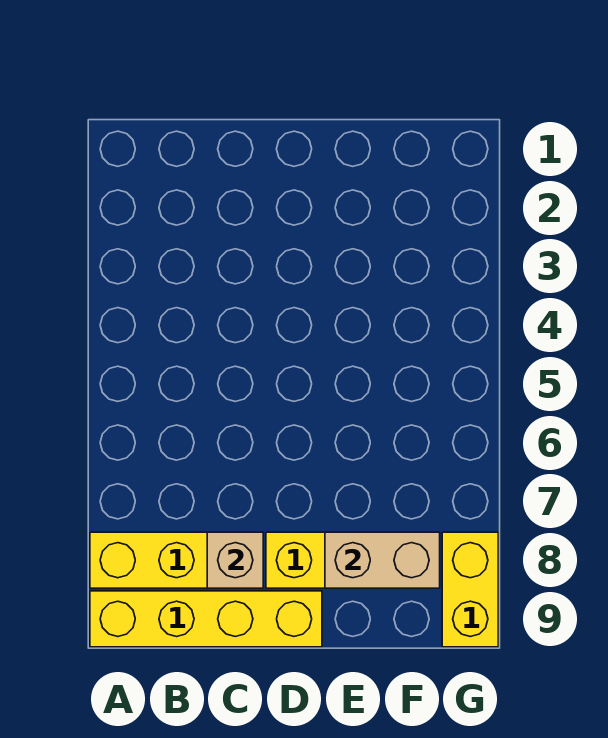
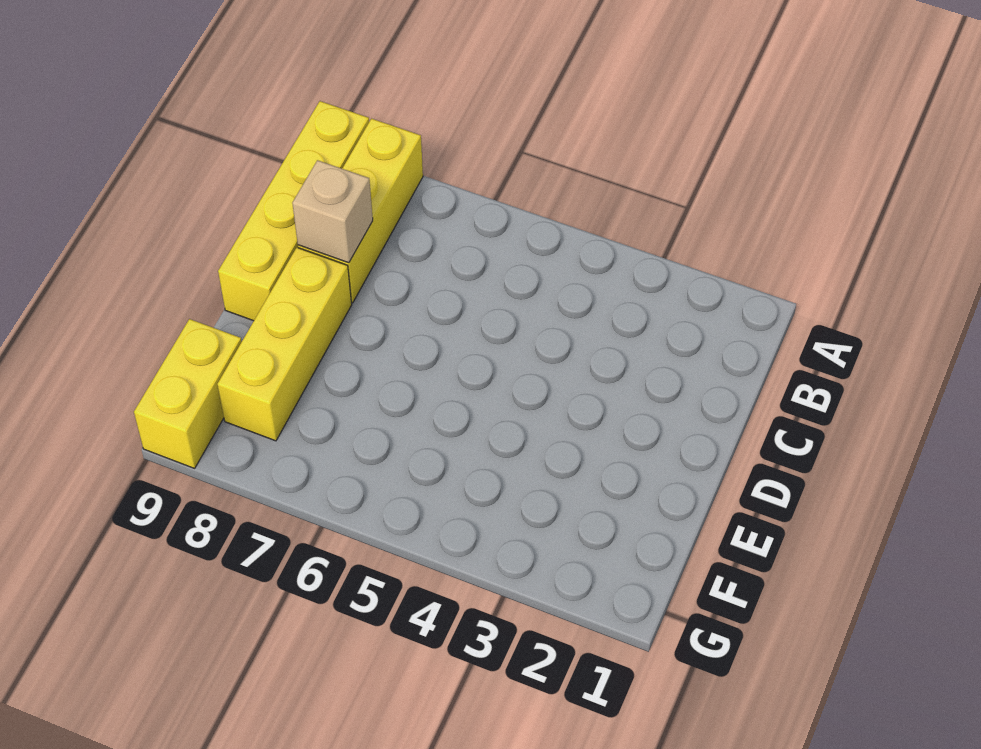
tan 1x2 brick [325,532,440,588] -> none
yellow 1x2 brick [442,532,498,647] -> yellow 1x2 brick turned to [134,319,242,468]

